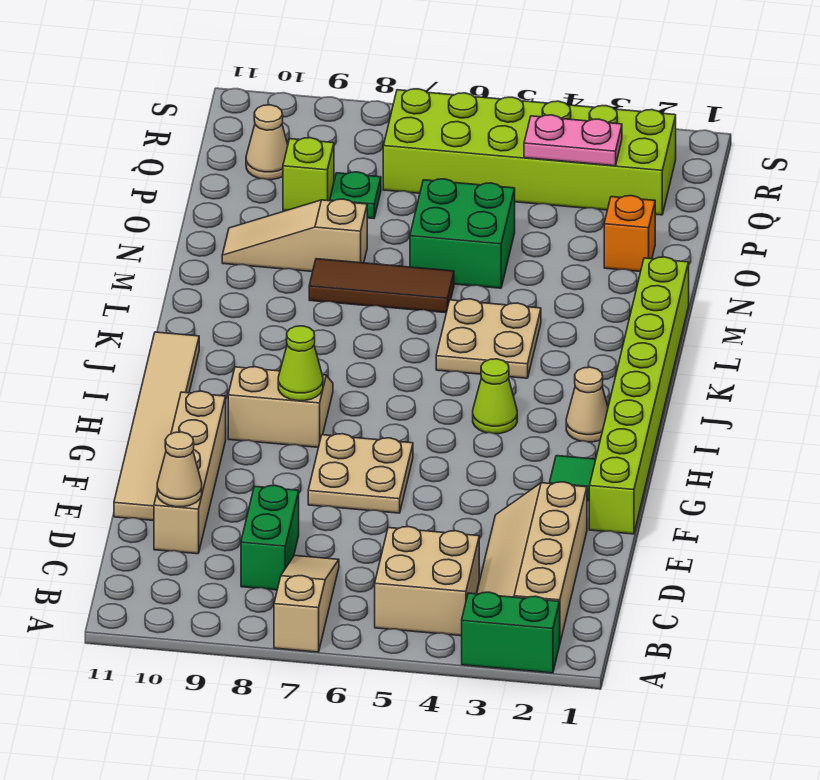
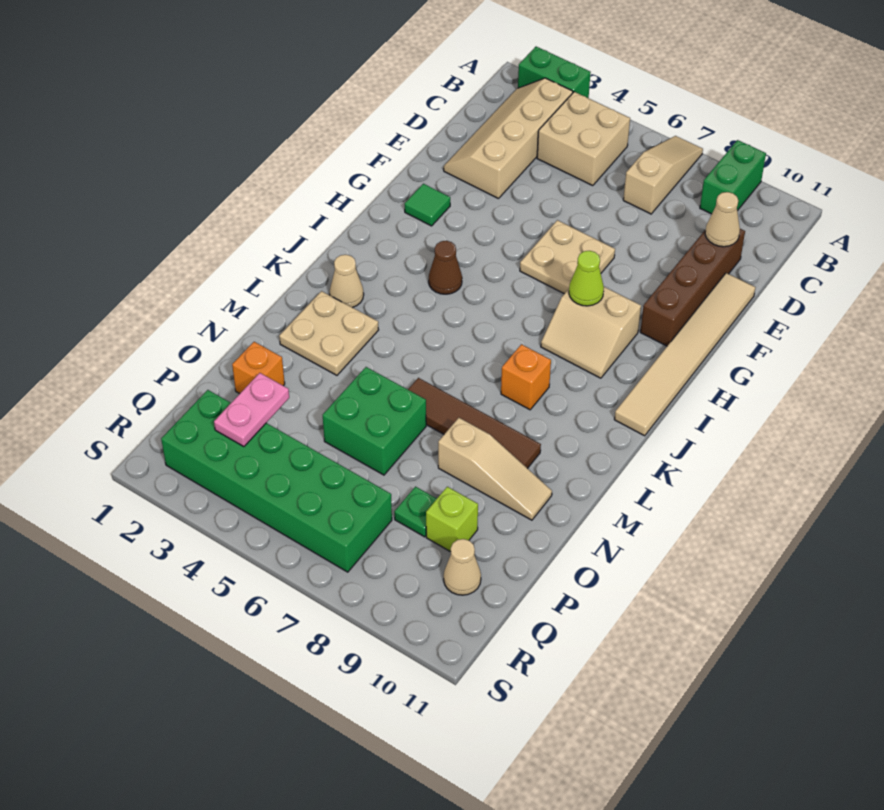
tan 1x3 slope [274,556,339,652] -> tan 1x3 slope turned to [623,136,703,214]
tan 2x4 slope [477,482,587,642] -> tan 2x4 slope turned to [444,78,573,199]
green 1x2 brick [241,485,299,590] -> green 1x2 brick moved to [700,140,766,214]
tan 1x4 brick [154,391,226,554] -> brown 1x4 brick [640,229,745,346]
lime 1x8 brick [589,257,689,534] -> none
tan 1x1 cone [566,367,608,442] -> tan 1x1 cone moved to [330,255,364,308]
lime 1x1 cone [473,359,517,434] -> brown 1x1 cone [429,241,462,294]
tan 2x2 plate [436,299,541,378] -> tan 2x2 plate moved to [279,291,379,375]
none -> orange 1x1 brick [501,344,551,410]
brown 1x3 tile [309,259,454,313] -> brown 1x4 tile [408,378,541,469]
lime 2x6 brick [383,89,676,215] -> green 2x6 brick [161,390,392,572]
pink 1x2 plate [524,115,622,166] -> pink 1x2 plate turned to [214,373,289,447]

